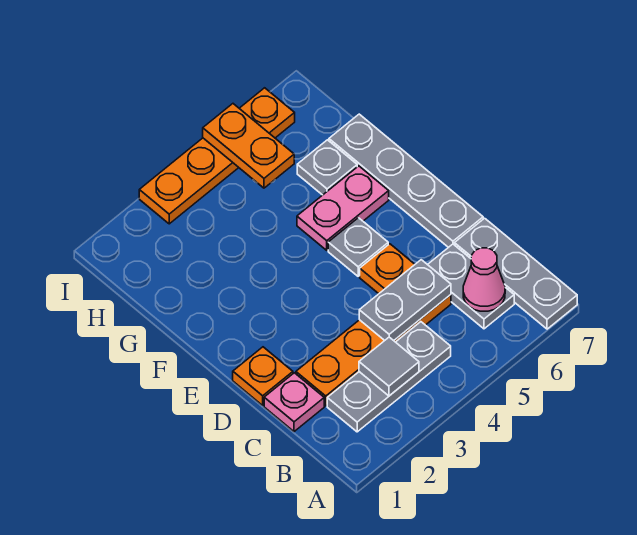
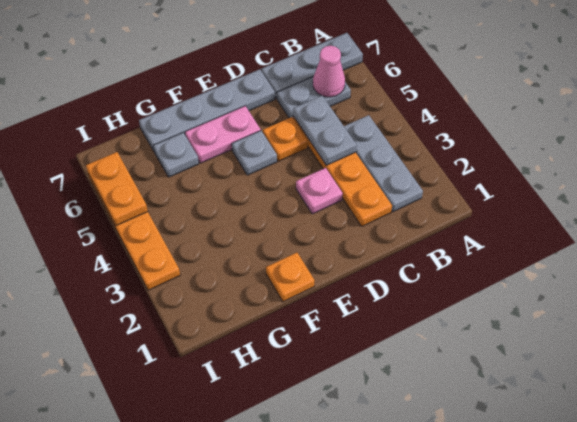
grey 1x1 tile [359,337,419,396] -> none
pink 1x1 plate [264,373,324,432] -> pink 1x1 plate moved to [296,168,343,214]
orange 1x1 plate [233,347,293,405] -> orange 1x1 plate moved to [266,253,315,302]
pink 1x2 plate [297,166,389,250] -> pink 1x2 plate turned to [185,106,261,163]
orange 1x2 plate [203,104,294,188] -> orange 1x2 plate turned to [86,152,148,226]

